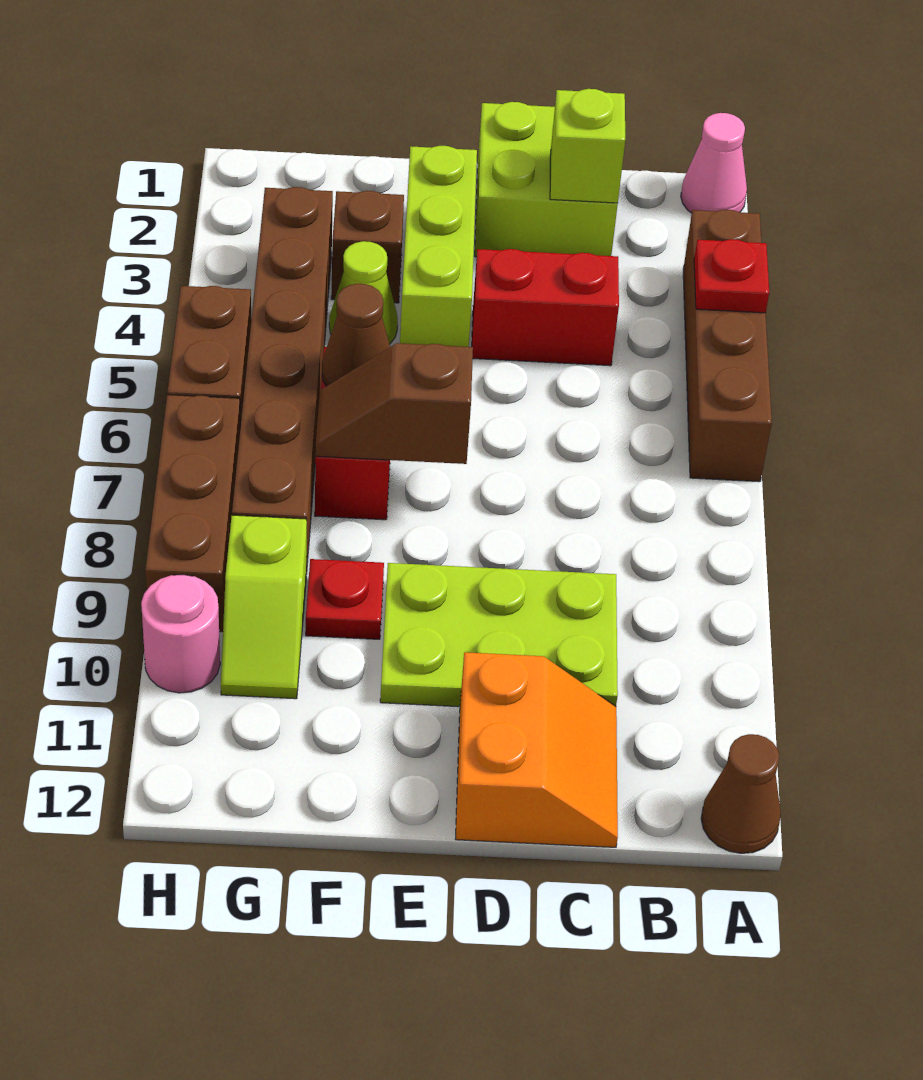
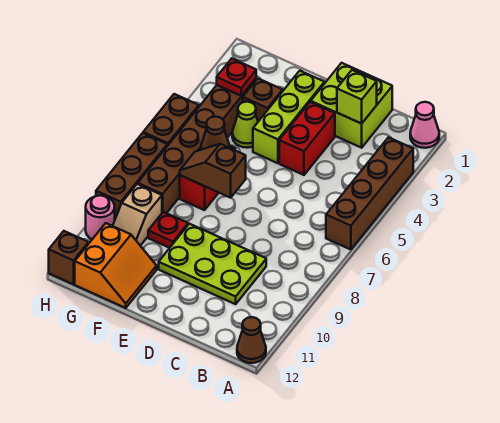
red 1x1 plate [694,239,769,313] -> red 1x1 plate moved to [217,59,256,96]
red 1x2 brick [472,249,619,366] -> red 1x2 brick turned to [279,102,335,175]
orange 2x2 slope [456,652,618,847] -> orange 2x2 slope moved to [75,223,157,308]
lime 1x2 slope [221,515,307,699] -> tan 1x2 slope [113,184,162,246]
none -> brown 1x1 brick [49,231,89,284]

